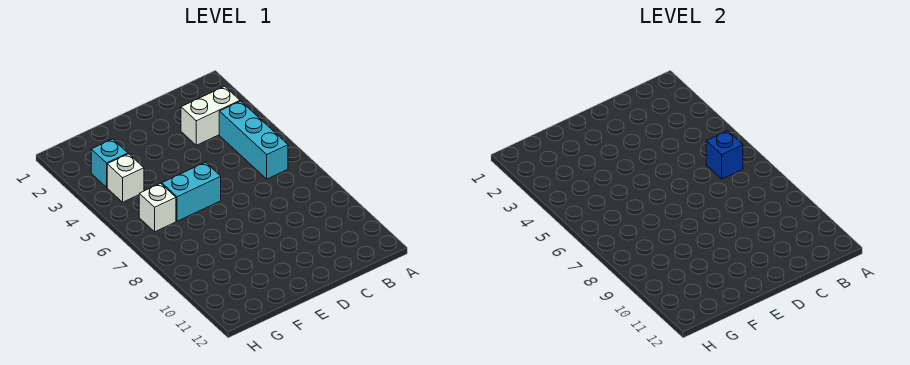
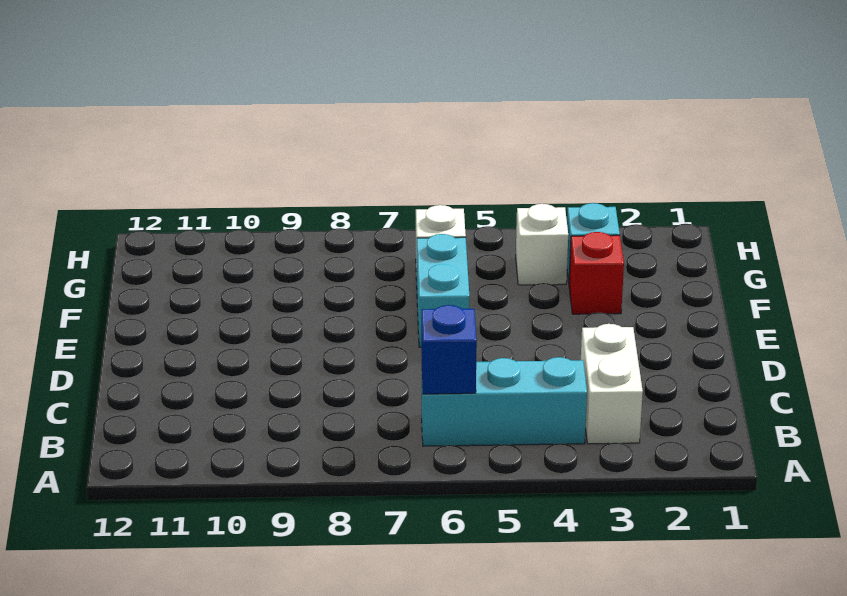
none -> red 1x1 brick [569,232,624,314]

